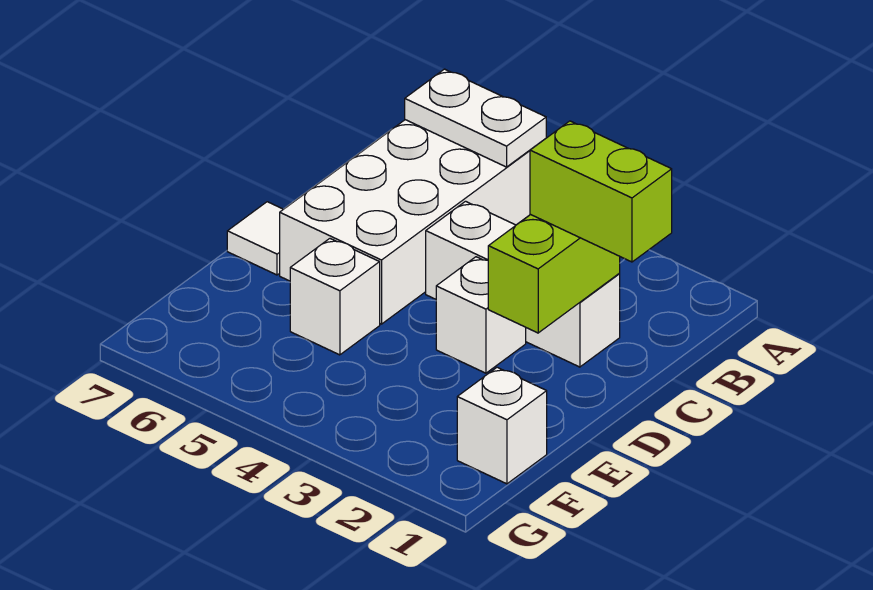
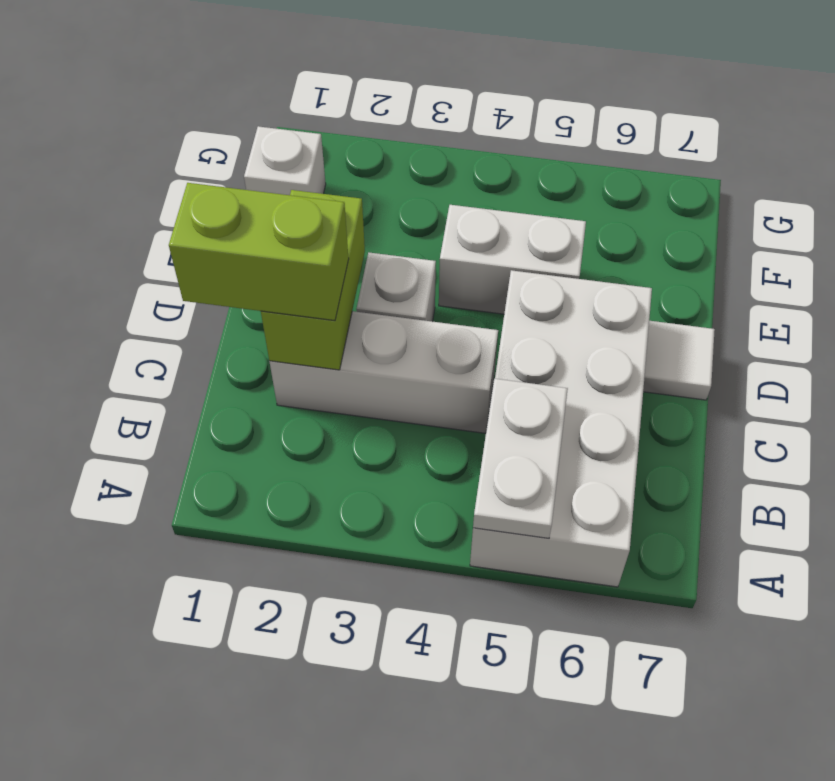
white 1x2 plate [405,69,546,167] -> white 1x2 plate turned to [473,379,568,538]
white 1x1 brick [290,239,380,355] -> white 1x2 brick [439,205,586,314]

